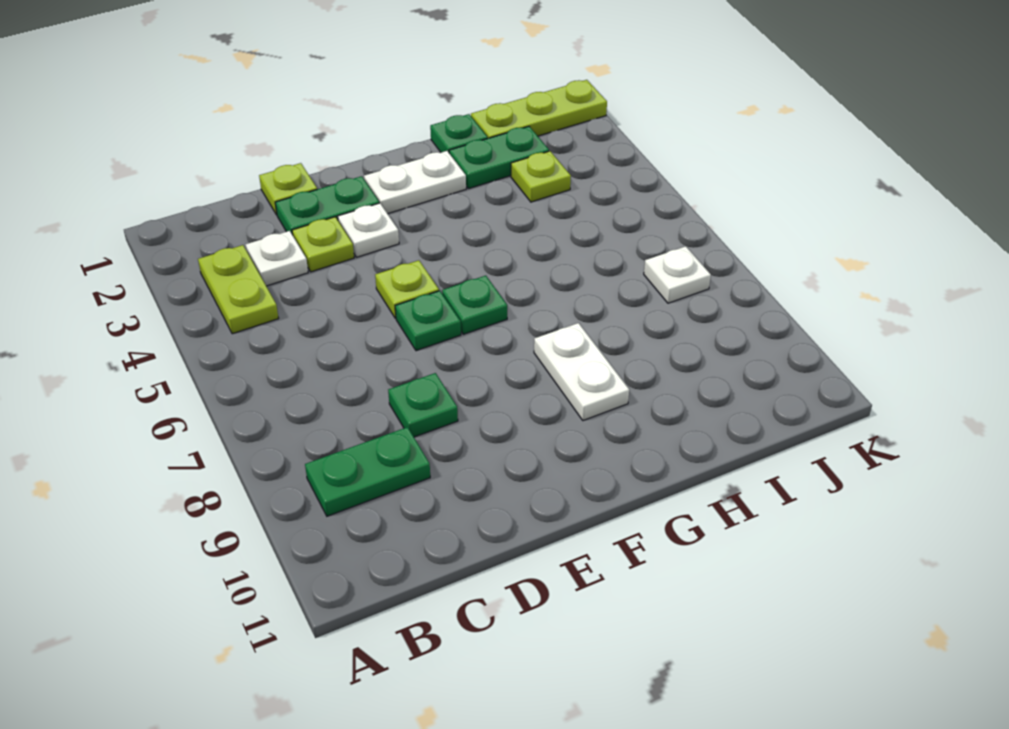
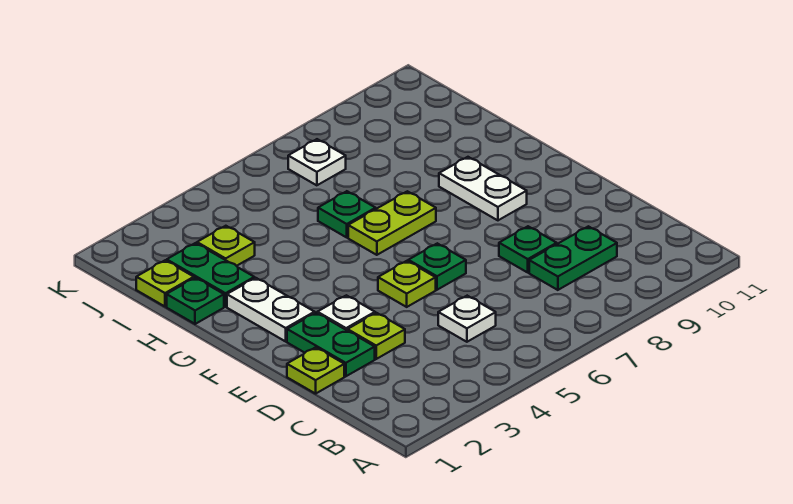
lime 1x2 plate [198,245,279,334] -> lime 1x2 plate moved to [348,191,436,255]
green 1x2 plate [305,427,430,516] -> green 1x2 plate turned to [529,226,617,290]
white 1x1 plate [246,231,308,286] -> white 1x1 plate moved to [438,296,496,342]
green 1x1 plate [442,276,507,334] -> green 1x1 plate moved to [318,191,376,237]
white 1x2 plate [534,323,629,421] -> white 1x2 plate turned to [439,157,527,220]
lime 1x3 plate [471,80,607,138] -> lime 1x1 plate [136,260,194,307]

